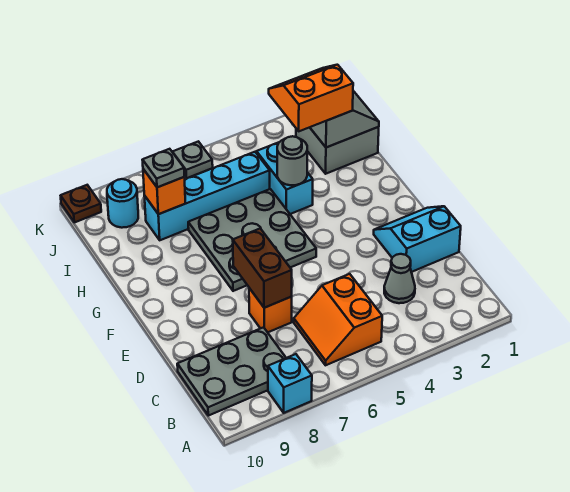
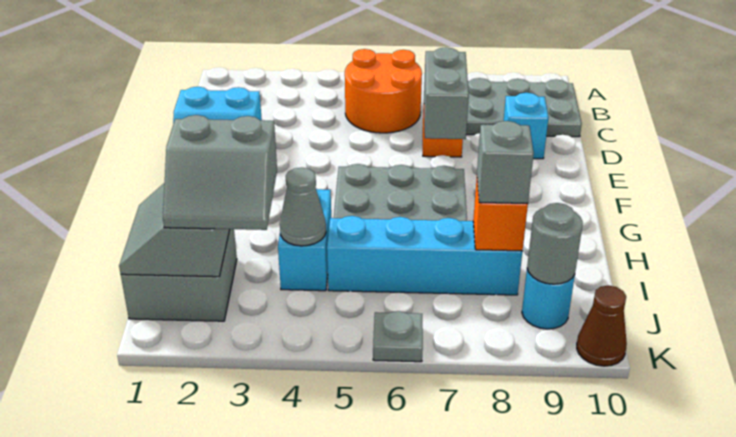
cyan 1x1 brick [268,354,312,413] -> cyan 1x1 brick moved to [504,93,548,159]
orange 2x2 slope [294,274,382,365] -> orange 2x2 round brick [345,49,422,133]
grey 1x1 cone [384,254,415,303] -> grey 1x1 cone moved to [280,168,326,246]
brown 1x2 brick [233,228,292,308] -> grey 1x2 brick [424,47,469,139]
grey 1x1 round brick [277,136,307,185] -> grey 1x1 round brick moved to [527,203,583,284]
orange 2x2 slope [269,65,353,131] -> grey 2x2 slope [163,115,277,230]
grey 1x1 plate [143,149,184,187] -> grey 1x1 brick [477,121,534,203]
brown 1x1 plate [61,185,101,222] -> brown 1x1 cone [577,285,627,366]

